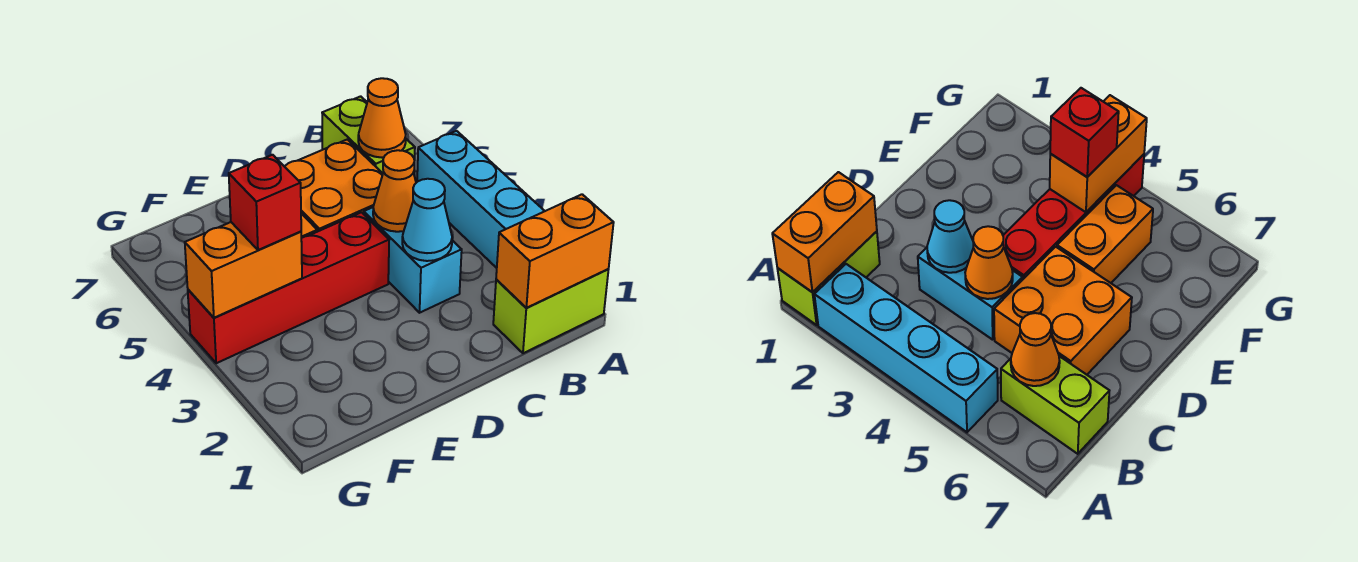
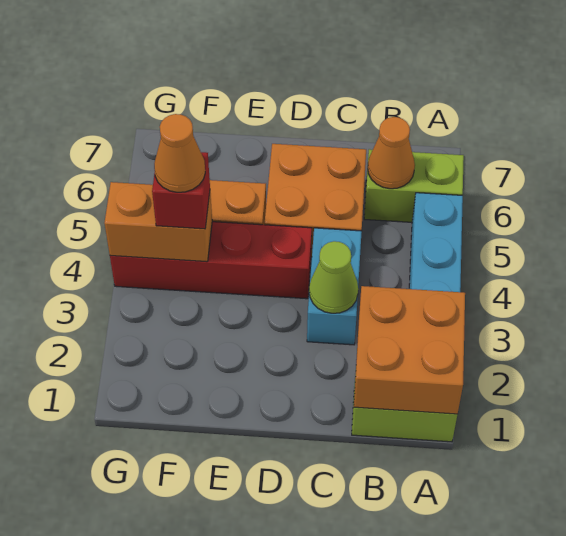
orange 1x2 brick [496,194,614,308] -> orange 2x2 brick [354,286,465,414]
lime 1x2 brick [322,96,415,173] -> lime 1x2 brick turned to [364,149,464,222]
cyan 1x1 cone [402,179,452,261] -> lime 1x1 cone [309,241,358,313]
orange 1x1 cone [373,150,416,232] -> orange 1x1 cone moved to [154,114,205,192]

